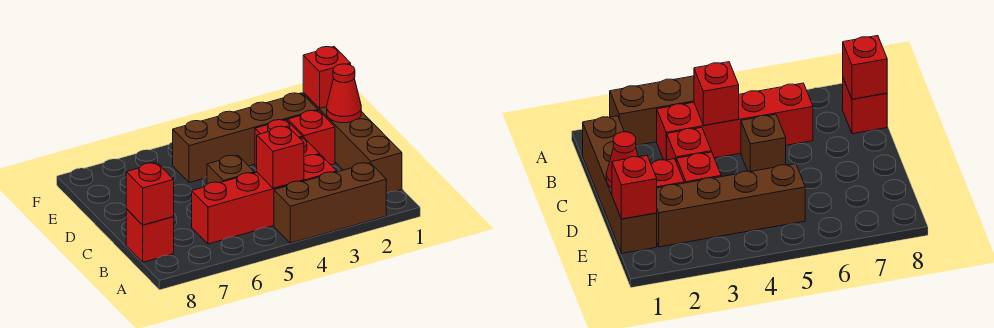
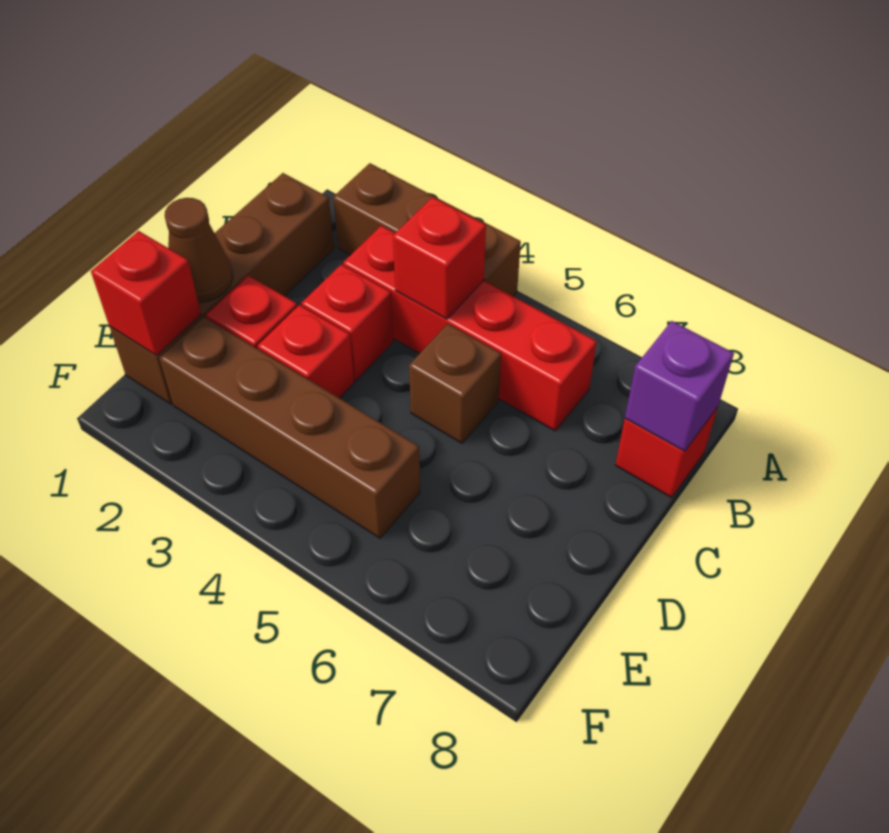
red 1x1 brick [126,163,174,225] -> purple 1x1 brick [625,321,734,451]
red 1x1 cone [327,64,361,123] -> brown 1x1 cone [165,198,233,303]

